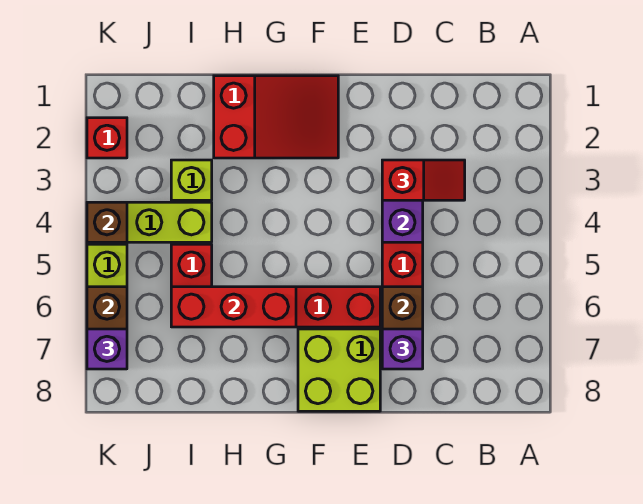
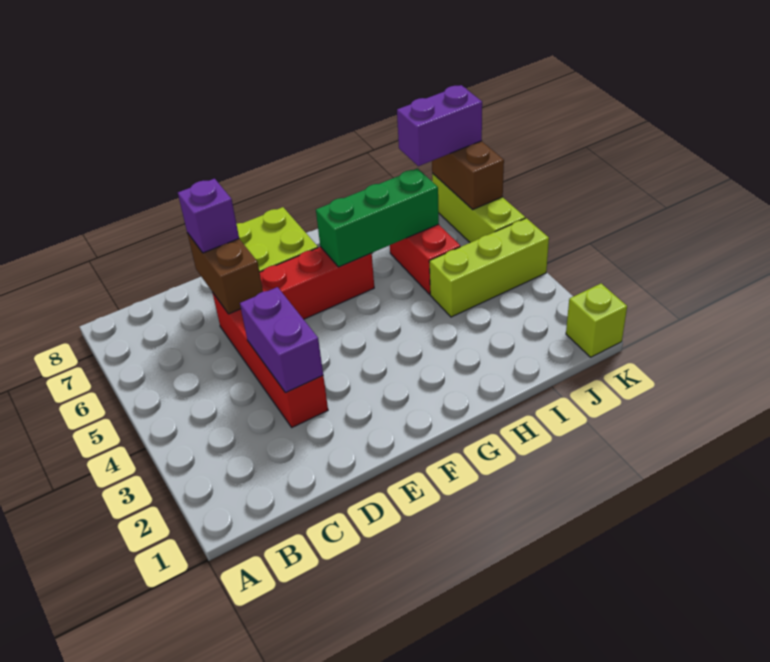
red 1x2 slope [382,160,465,200] -> none
red 2x3 slope [214,76,338,158] -> none
red 1x3 brick [171,287,296,327] -> green 1x3 brick [316,168,439,267]
lime 1x1 brick [171,160,212,200] -> lime 1x1 brick moved to [566,284,627,357]
red 1x1 brick [87,118,127,158] -> none
brown 1x1 brick [87,202,127,242] -> none
purple 1x1 brick [87,329,127,369] -> purple 1x2 brick [397,85,482,166]

